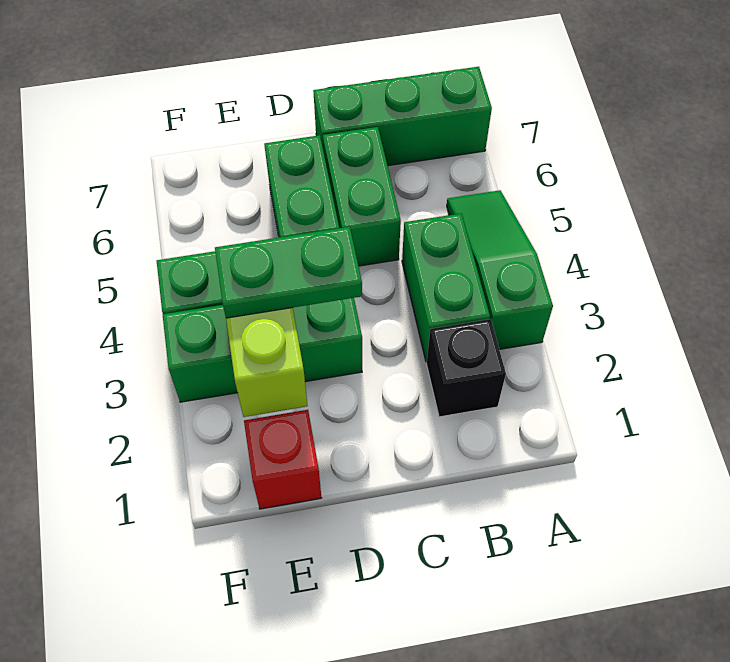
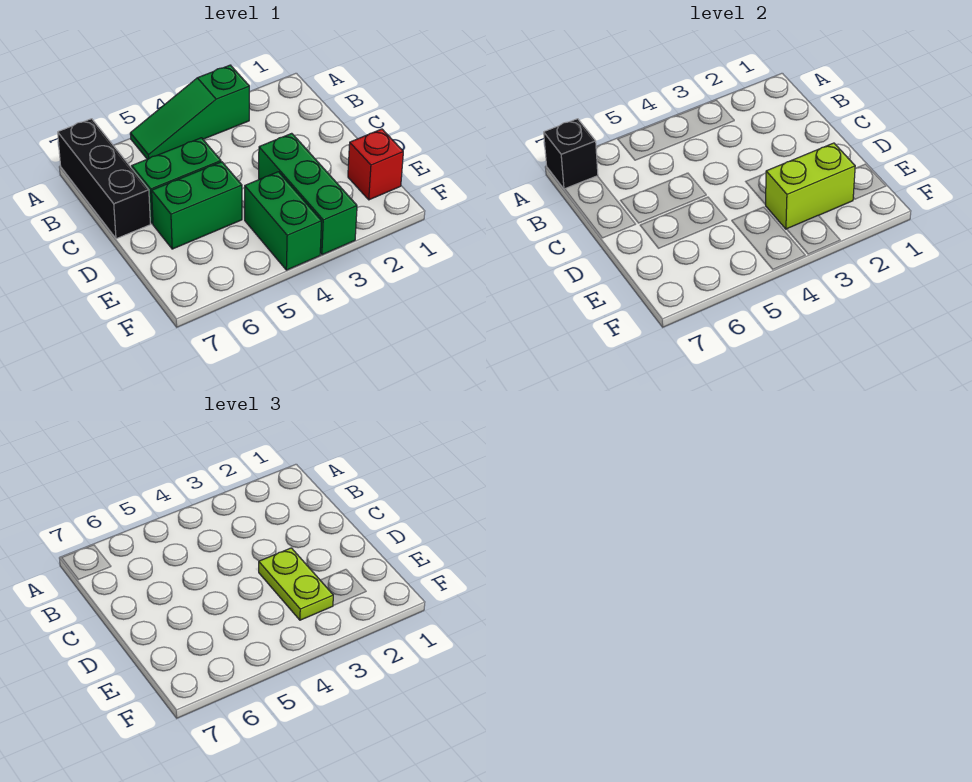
green 1x3 brick [313,67,492,166] -> black 1x3 brick [58,119,150,239]
black 1x1 brick [427,319,506,417] -> black 1x1 brick moved to [544,119,598,189]
green 1x2 brick [402,213,490,362] -> none
green 1x2 plate [215,227,362,318] -> lime 1x2 plate [259,548,333,620]

